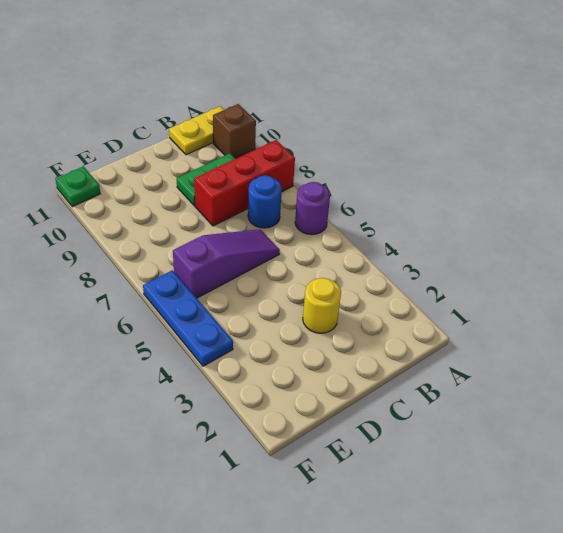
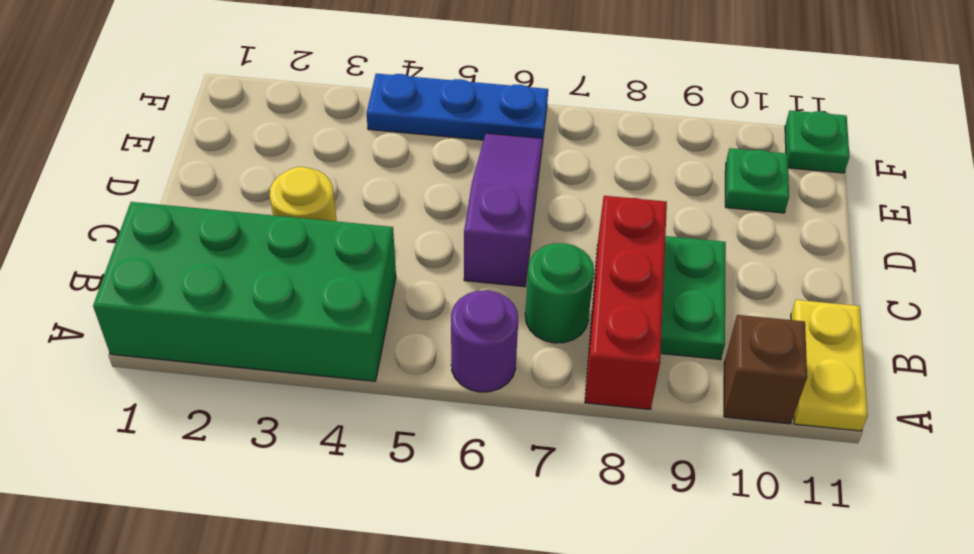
none -> green 2x4 brick [93,202,396,381]
blue 1x1 round brick [248,175,282,228] -> green 1x1 round brick [525,243,594,343]
purple 1x3 slope [173,229,280,298] -> purple 1x3 slope turned to [464,133,543,287]
none -> green 1x1 plate [725,148,789,213]

